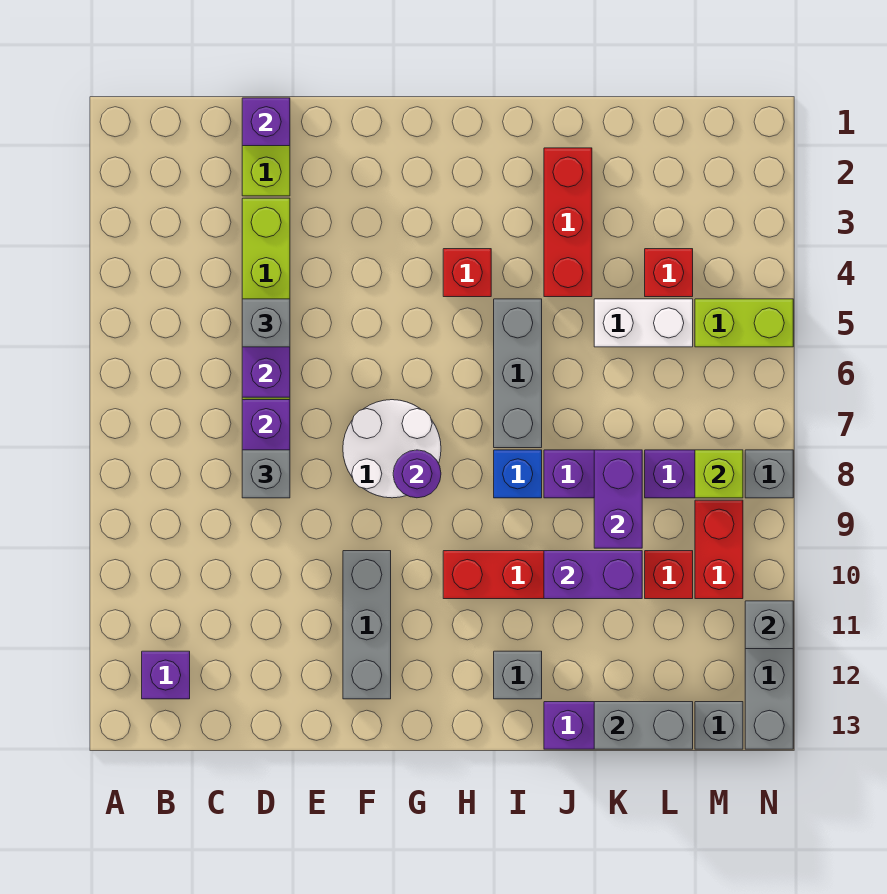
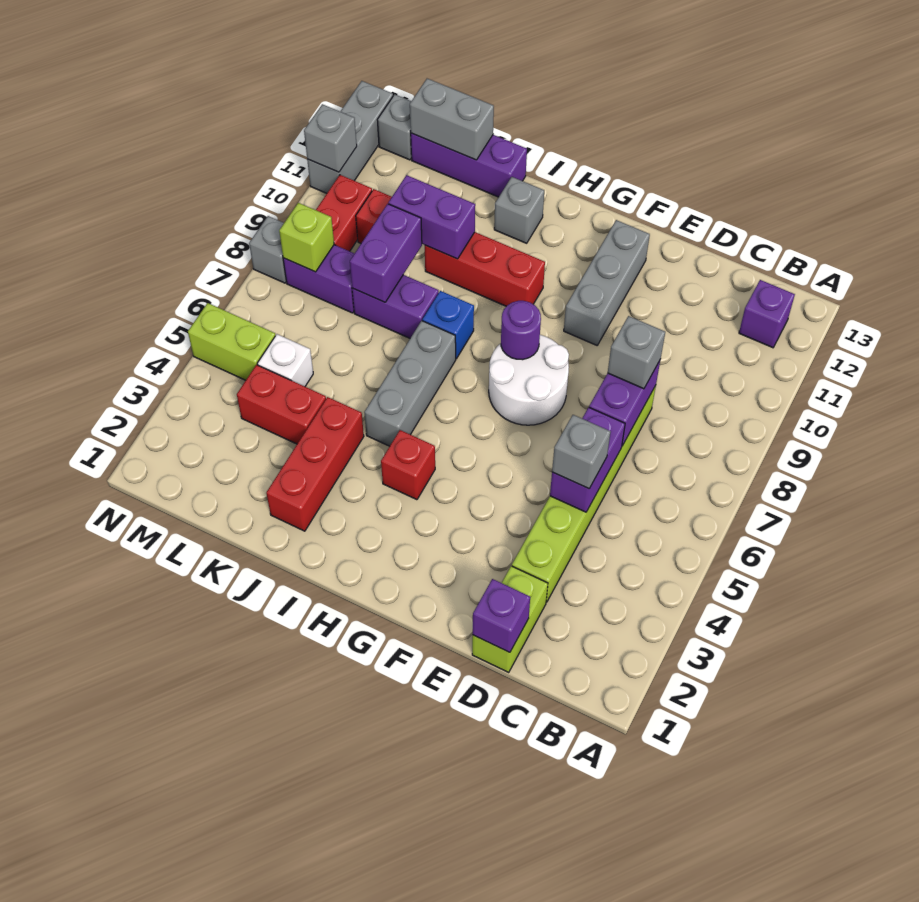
white 1x2 brick [594,299,693,347] -> white 1x1 brick [257,334,313,386]
red 1x1 brick [645,249,693,297] -> red 1x2 brick [237,365,326,444]

